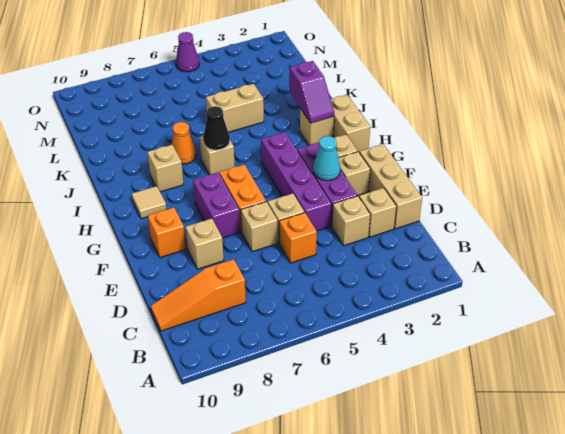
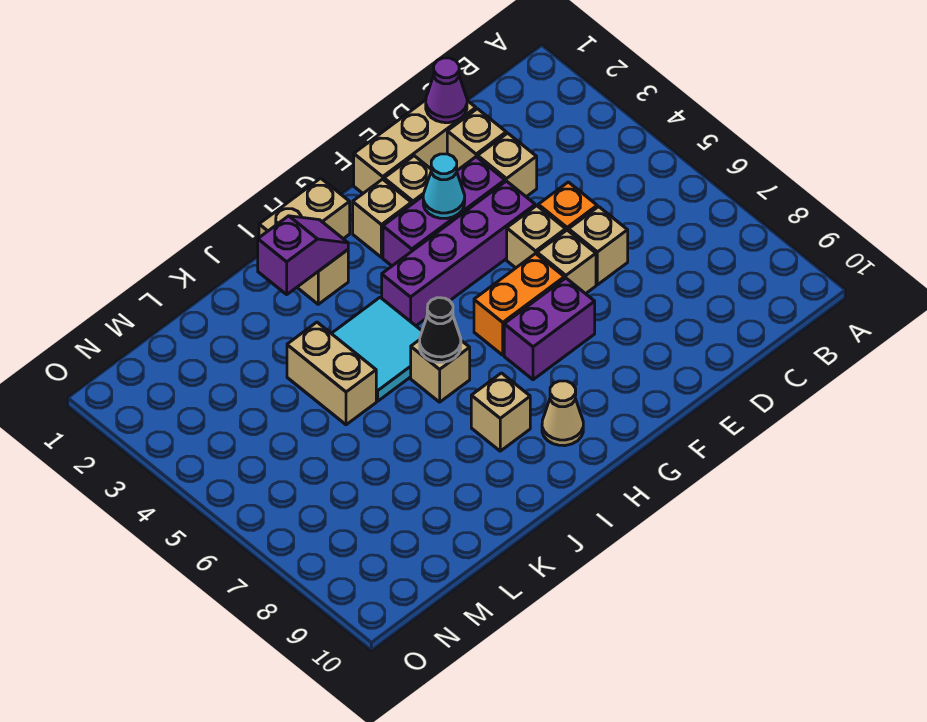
orange 1x3 slope [151,259,246,331] -> none
tan 1x1 brick [186,218,224,269] -> tan 1x1 brick moved to [569,207,628,285]
orange 1x1 brick [148,207,186,258] -> none
tan 1x1 tile [132,186,166,219] -> tan 1x1 cone [542,381,583,446]
none -> cyan 2x2 tile [331,297,422,401]
orange 1x1 cone [172,122,196,164] -> none
purple 1x1 cone [176,32,199,72] -> purple 1x1 cone moved to [426,58,467,123]

